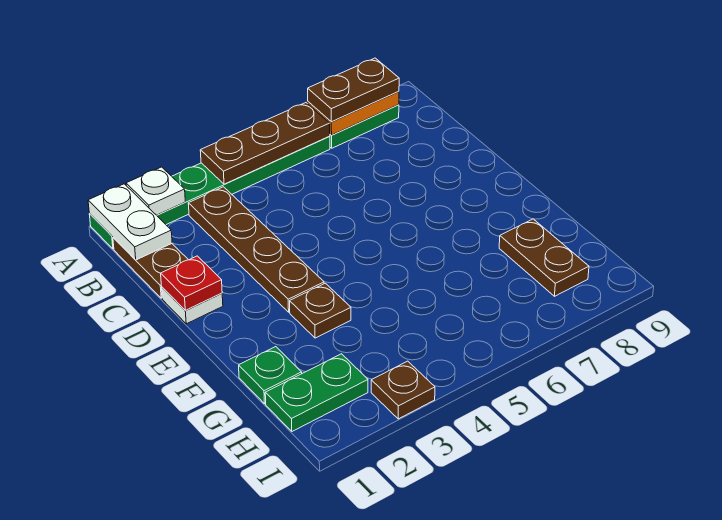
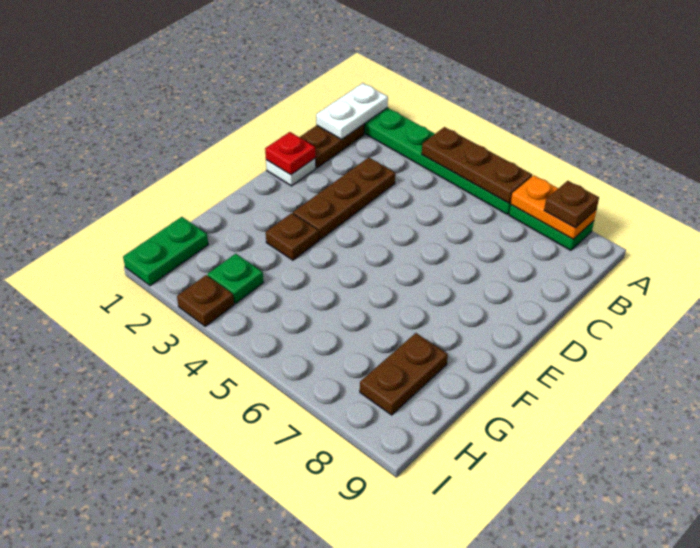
white 1x1 plate [126,167,185,215] -> none
brown 1x2 plate [308,58,399,122] -> brown 1x1 plate [544,181,599,228]
brown 1x4 plate [188,187,324,312] -> brown 1x3 plate [293,157,395,240]
green 1x1 plate [239,347,302,404] -> green 1x1 plate moved to [208,254,263,303]
green 1x2 plate [265,354,368,431] -> green 1x2 plate turned to [123,217,208,286]

